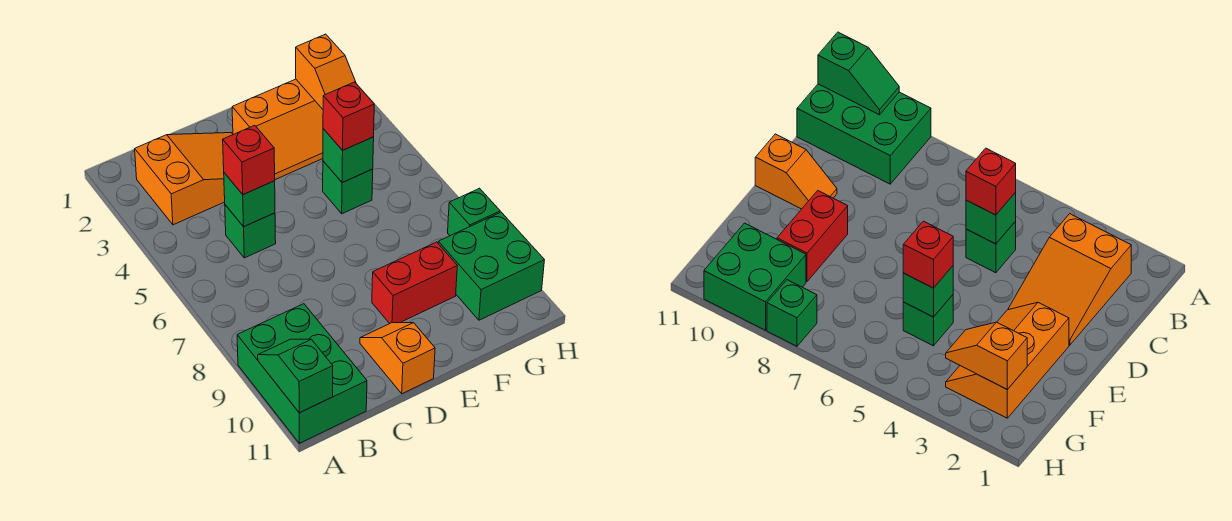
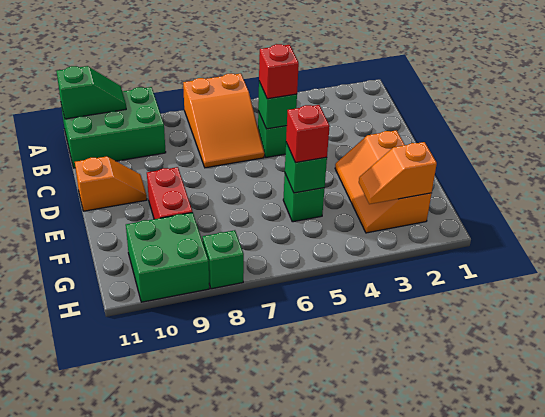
orange 2x3 slope [135,133,233,225] -> orange 2x3 slope moved to [183,73,264,168]

